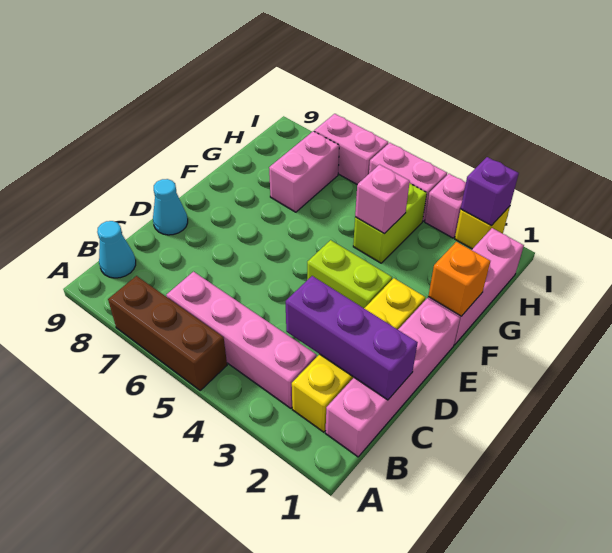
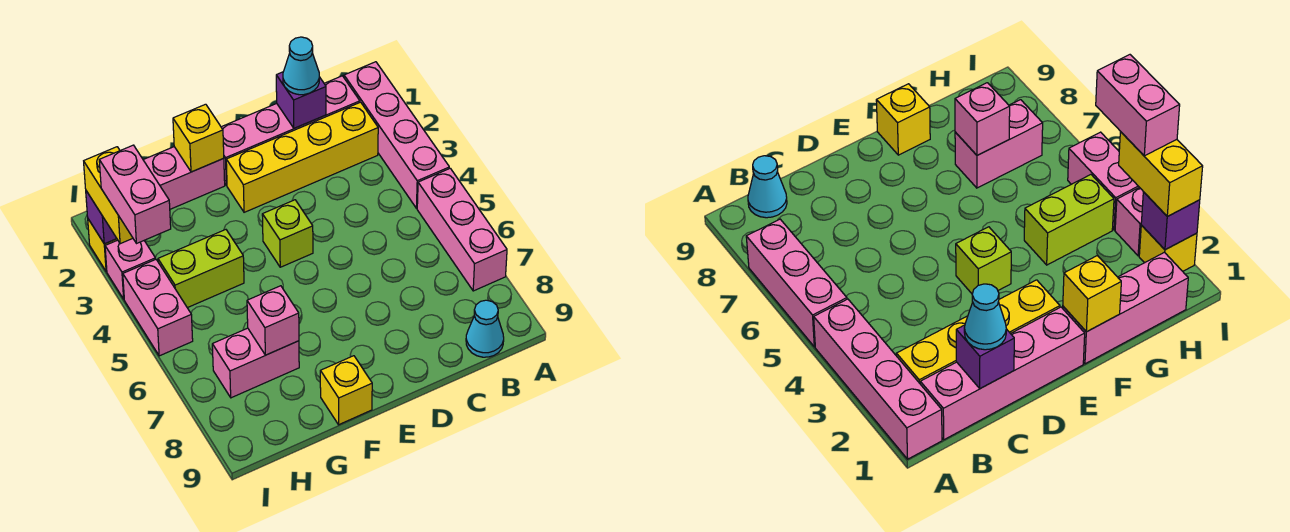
brown 1x3 brick [108,276,227,390] -> pink 1x3 brick [417,168,507,291]
pink 1x4 brick [166,272,317,408] -> pink 1x4 brick moved to [344,62,449,208]
purple 1x3 brick [286,276,418,400] -> purple 1x1 brick [276,72,326,128]
cyan 1x1 cone [153,179,188,235] -> cyan 1x1 cone moved to [283,37,319,95]
lime 1x2 brick [307,240,392,308] -> lime 1x1 brick [262,200,313,267]
orange 1x1 brick [428,242,490,316] -> yellow 1x1 brick [173,104,224,172]
none -> yellow 1x1 brick [320,356,372,425]
pink 1x1 brick [355,164,410,234] -> pink 1x1 brick moved to [247,286,299,355]
none -> yellow 1x2 brick [84,147,133,244]
pink 1x2 brick [314,114,388,184] -> pink 1x2 brick moved to [99,145,171,244]

